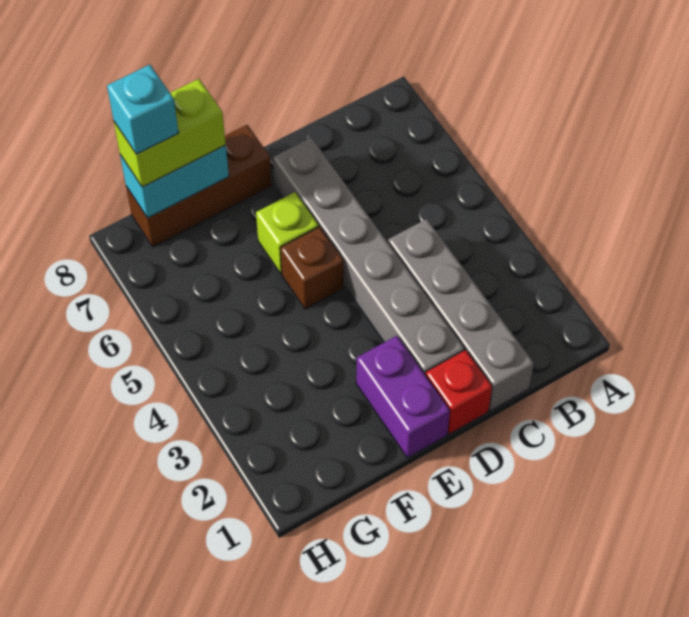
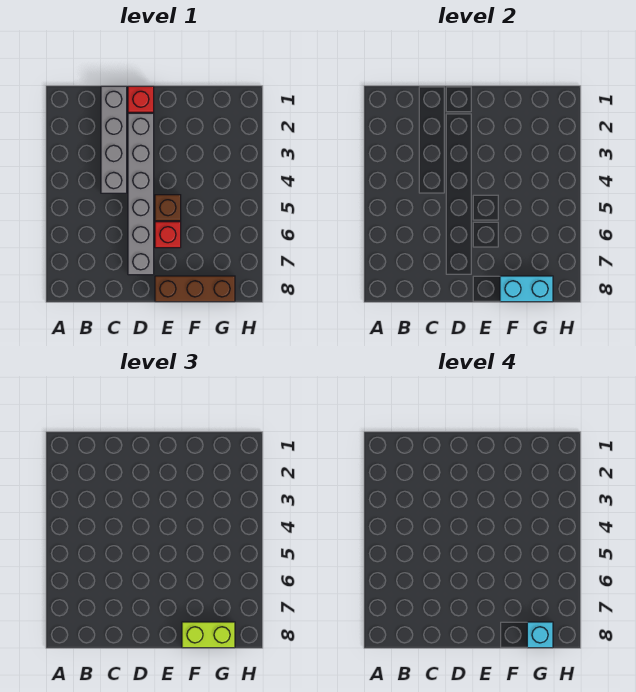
purple 1x2 brick [356,336,450,458] -> none
lime 1x1 brick [256,192,319,274] -> red 1x1 brick [155,222,181,248]

